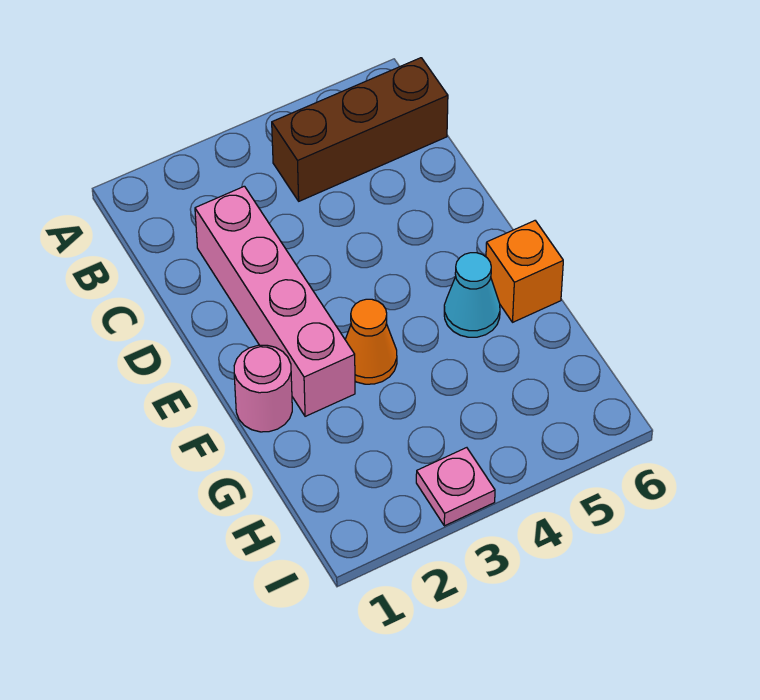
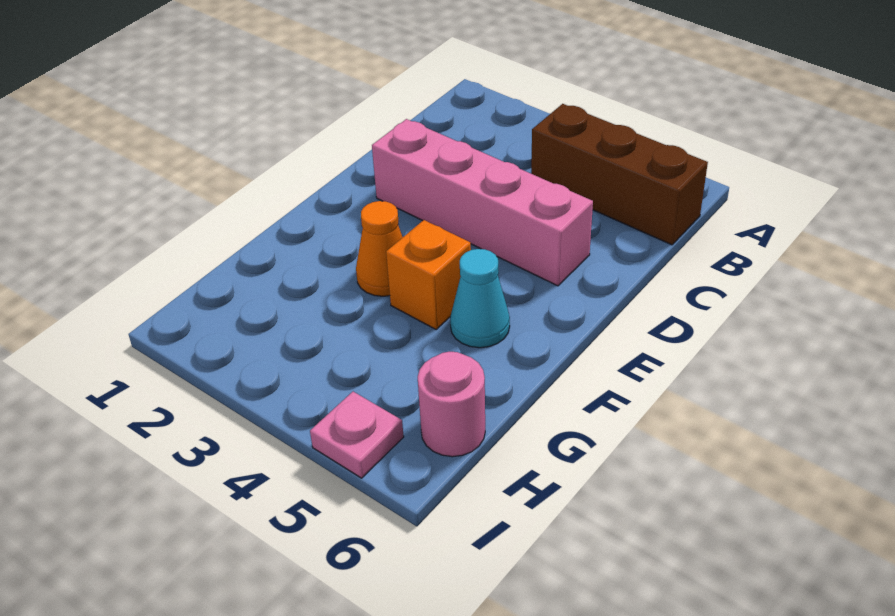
pink 1x4 brick [195,186,355,416] -> pink 1x4 brick turned to [372,119,593,286]
pink 1x1 round brick [234,345,292,432] -> pink 1x1 round brick moved to [418,352,485,457]
orange 1x1 brick [486,221,563,322] -> orange 1x1 brick moved to [386,220,471,329]
pink 1x1 plate [416,448,495,526] -> pink 1x1 plate moved to [310,392,404,478]

